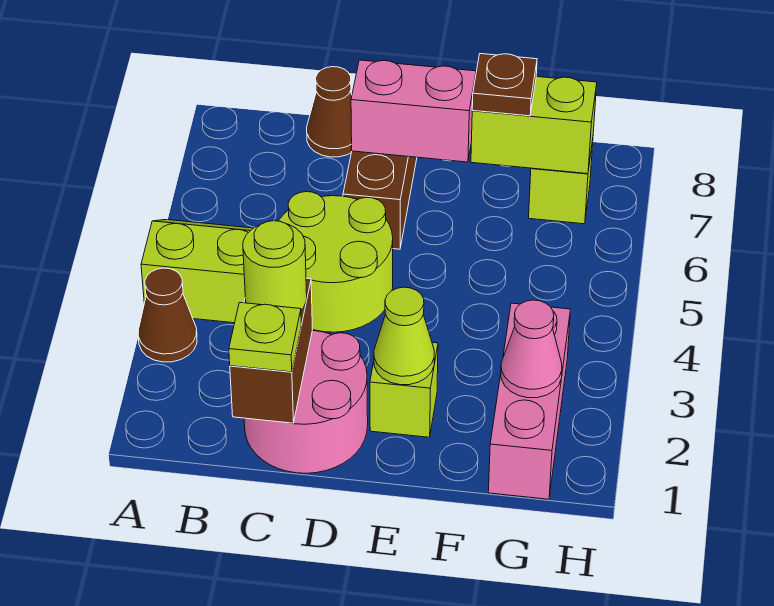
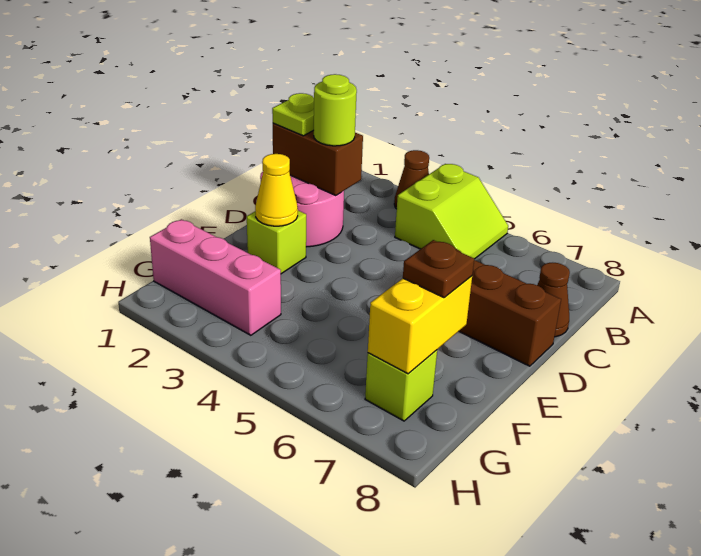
lime 2x2 round brick [279,192,393,332] -> none
pink 1x2 brick [351,60,476,162] -> none
lime 1x1 cone [374,287,434,385] -> yellow 1x1 cone [255,154,298,226]
lime 1x2 brick [471,77,597,174] -> yellow 1x2 brick [368,276,472,374]
pink 1x1 cone [501,300,562,398] -> none

